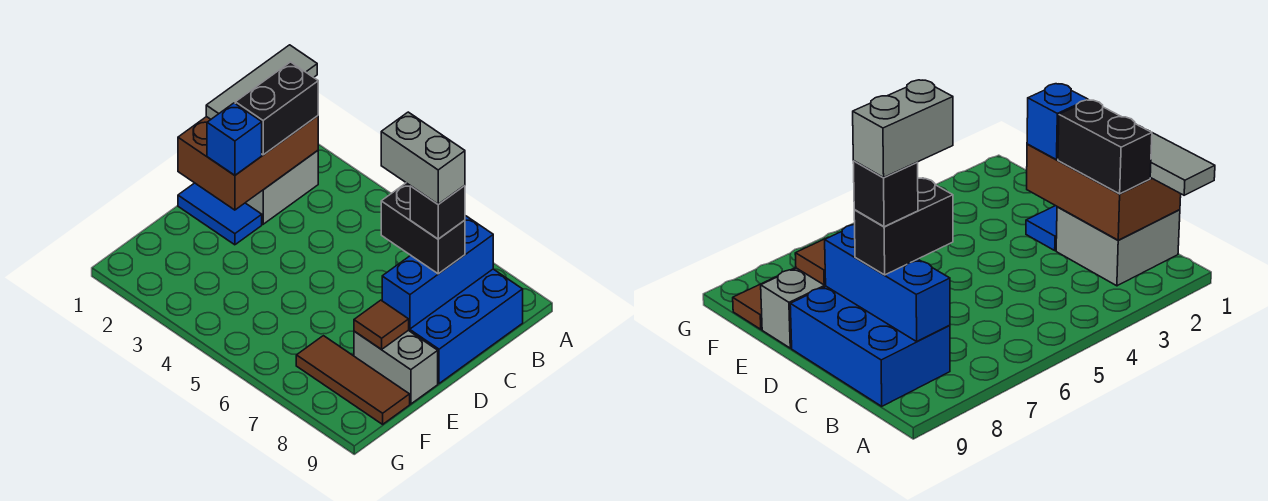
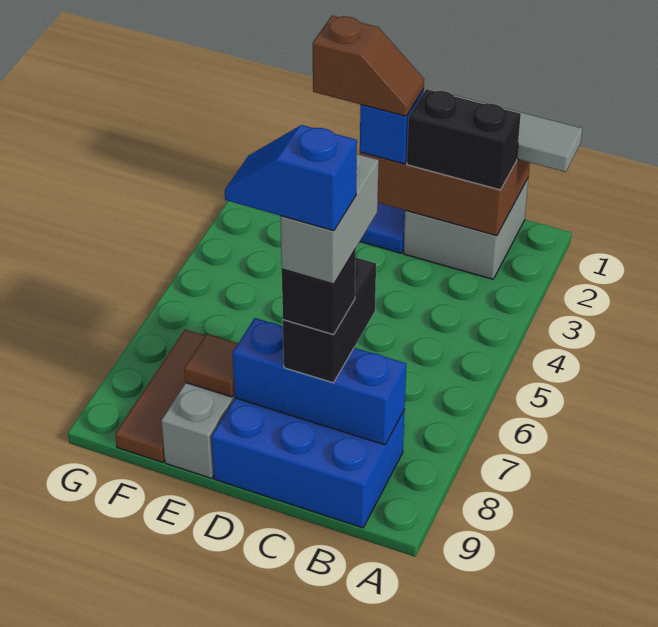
none -> blue 1x2 slope [225,125,357,231]
none -> brown 1x2 slope [313,16,424,116]

